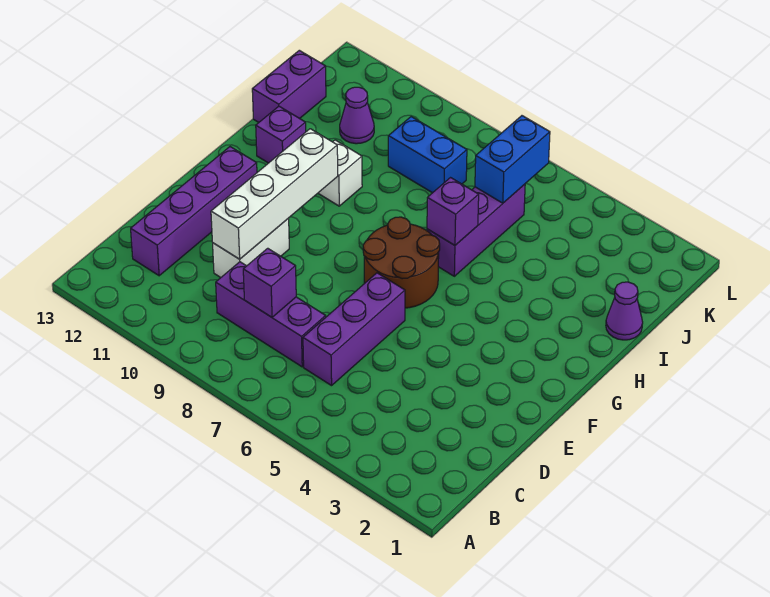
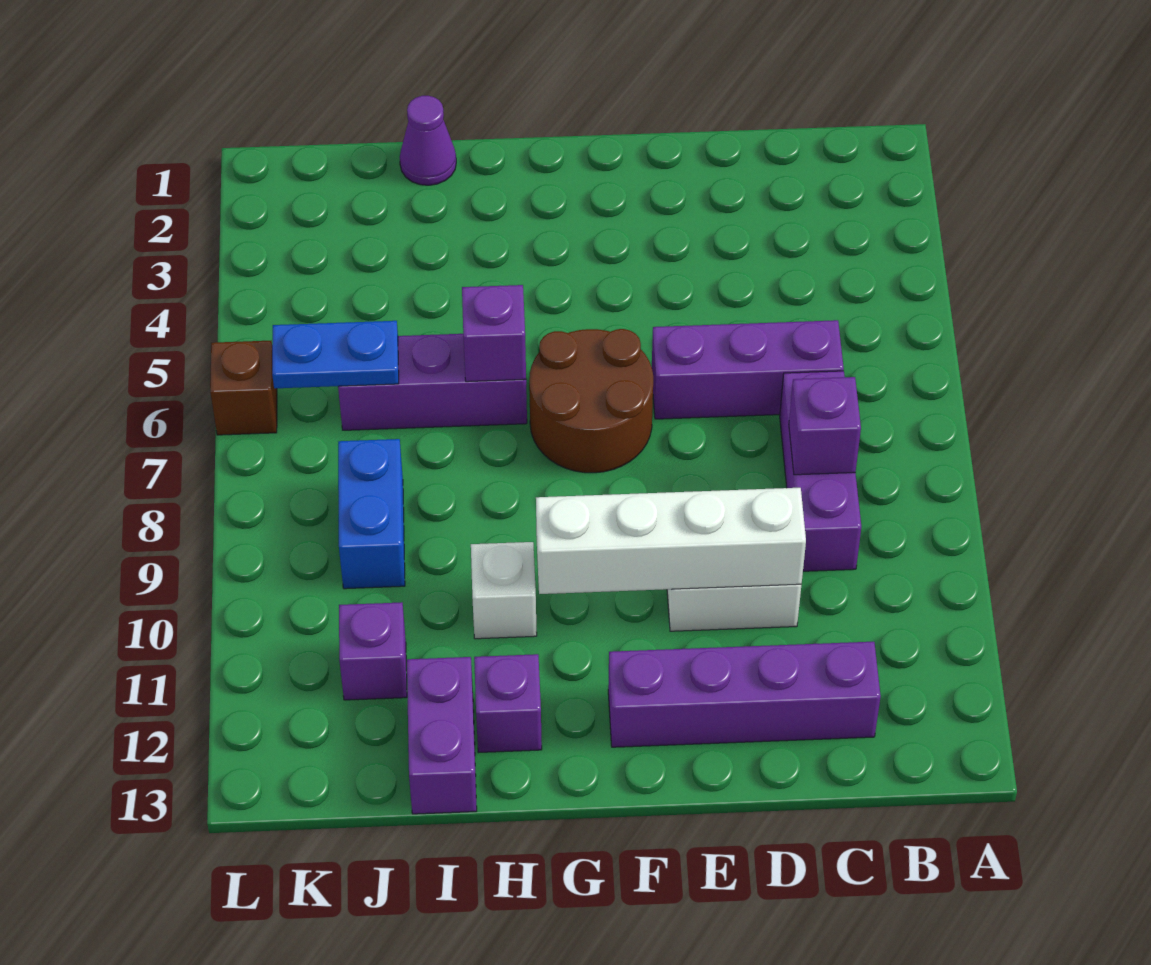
purple 1x2 brick [252,50,326,122] -> purple 1x2 brick turned to [407,657,477,814]
blue 1x2 brick [475,116,550,203] -> blue 1x2 plate [272,321,399,388]
purple 1x1 cone [340,87,374,144] -> purple 1x1 brick [339,602,407,700]
none -> brown 1x1 brick [210,341,277,435]

